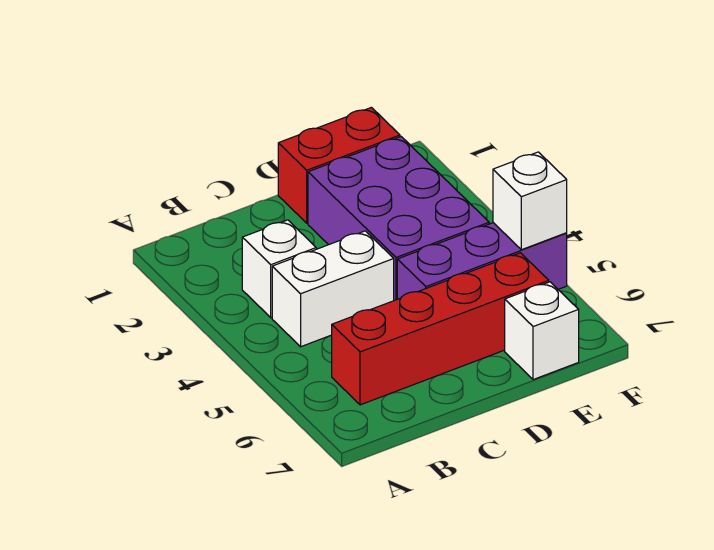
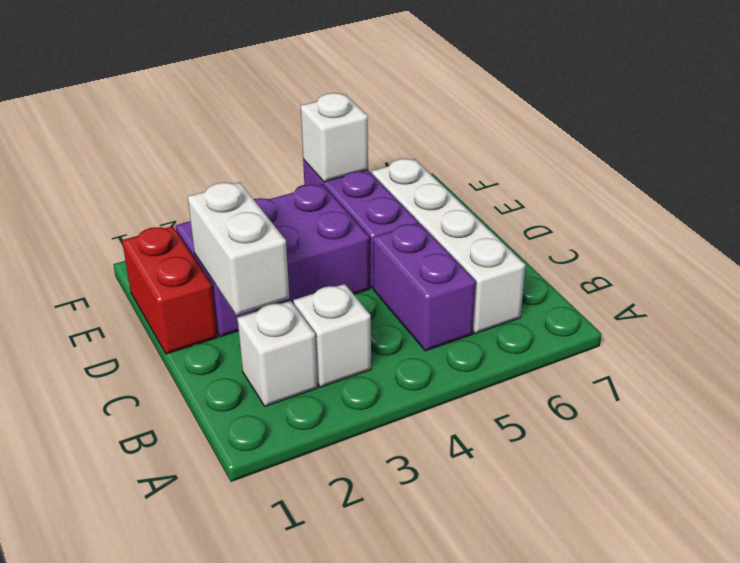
white 1x2 brick [272,231,394,347] -> white 1x2 brick moved to [188,182,289,315]
none -> purple 1x2 brick [373,223,476,351]
red 1x4 brick [332,253,549,405] -> white 1x4 brick [372,159,525,334]
white 1x1 brick [505,282,579,380] -> white 1x1 brick moved to [237,301,318,406]

